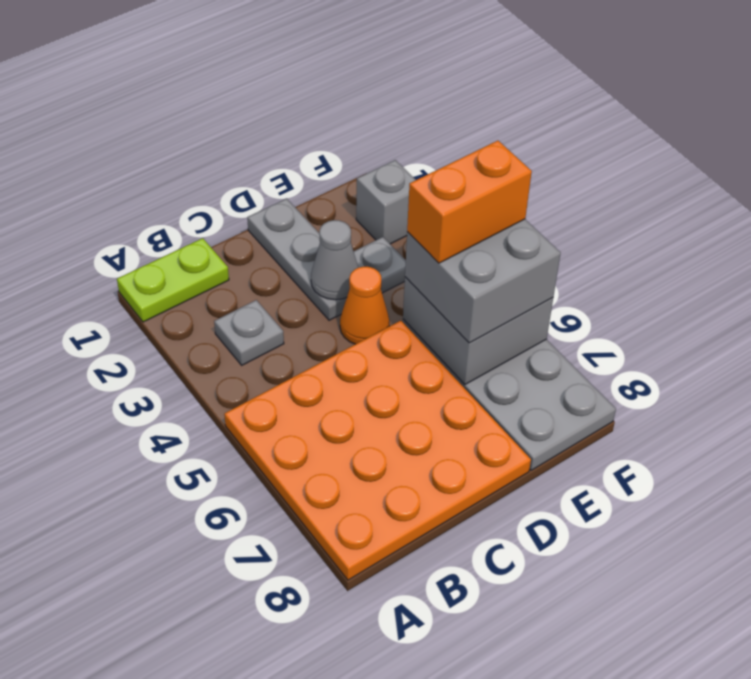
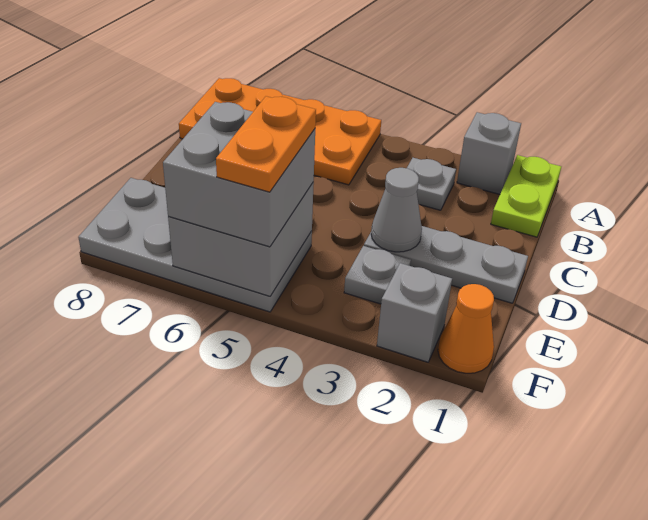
none -> grey 1x1 brick [457,112,521,194]
orange 4x4 plate [224,321,531,580] -> orange 2x4 plate [179,78,381,185]
orange 1x1 cone [340,267,389,344] -> orange 1x1 cone moved to [438,284,494,373]
orange 1x2 brick [407,141,532,263] -> orange 1x2 plate [216,96,316,192]

